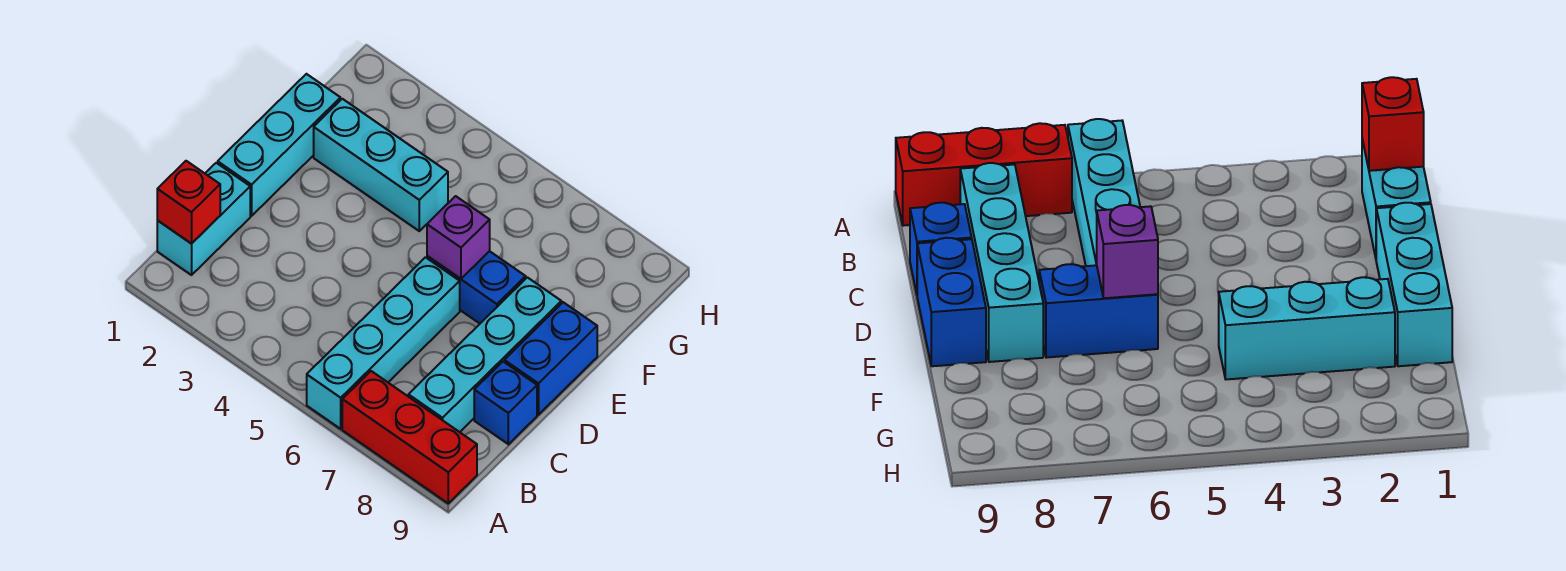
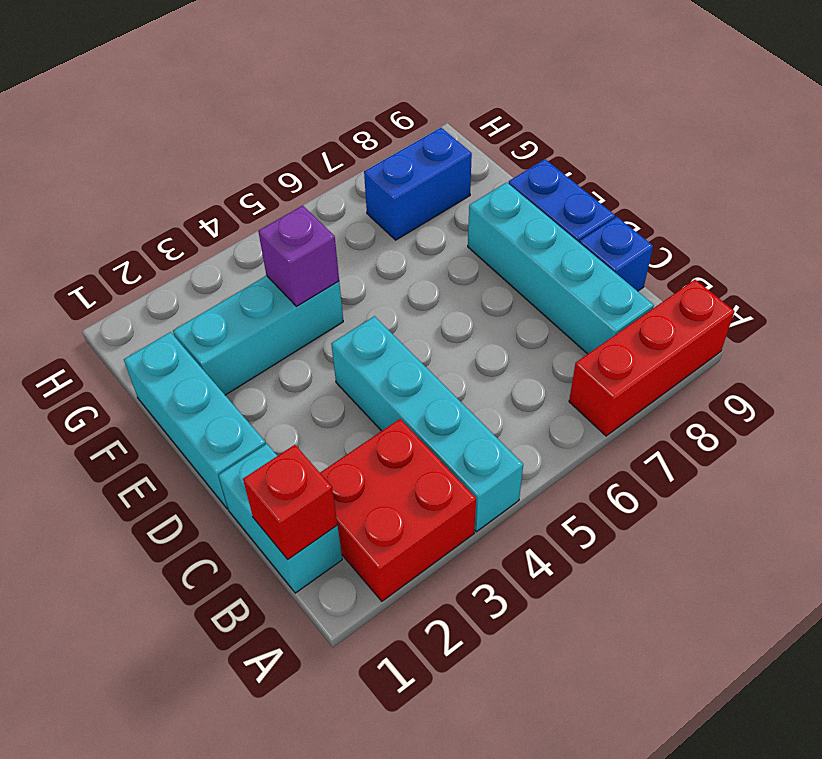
none -> red 2x2 brick [320,419,476,601]
cyan 1x4 brick [307,257,460,429] -> cyan 1x4 brick moved to [331,316,523,532]
blue 1x2 brick [427,251,526,324] -> blue 1x2 brick moved to [364,128,472,240]
purple 1x1 brick [427,196,490,279] -> purple 1x1 brick moved to [258,205,339,306]

